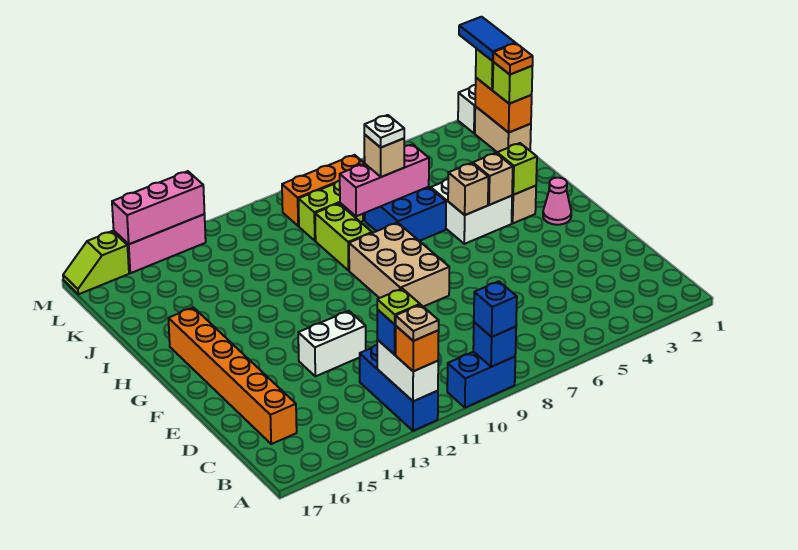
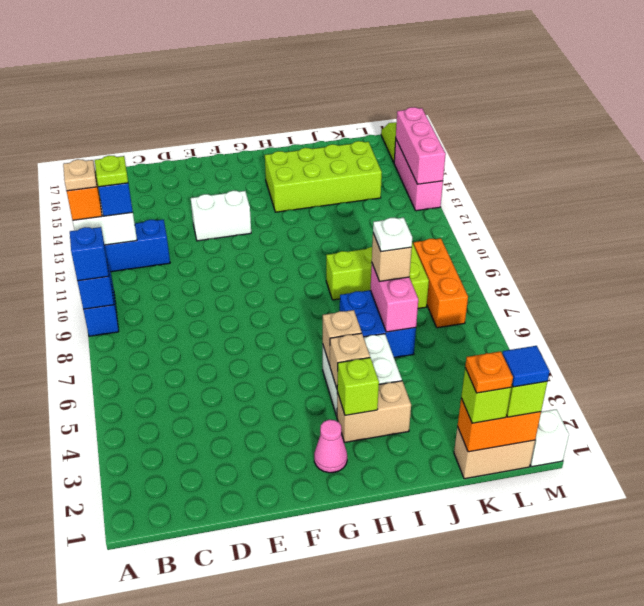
orange 1x6 brick [168,307,297,444] -> none
white 1x2 brick [298,311,366,376] -> white 1x2 brick turned to [191,191,251,241]
tan 2x3 brick [349,223,449,307] -> none
none -> lime 2x4 brick [265,141,382,212]
pink 1x3 brick [340,144,429,216] -> pink 1x2 brick [371,264,418,332]
blue 1x2 tile [459,17,515,61] -> blue 1x1 tile [502,346,550,387]

